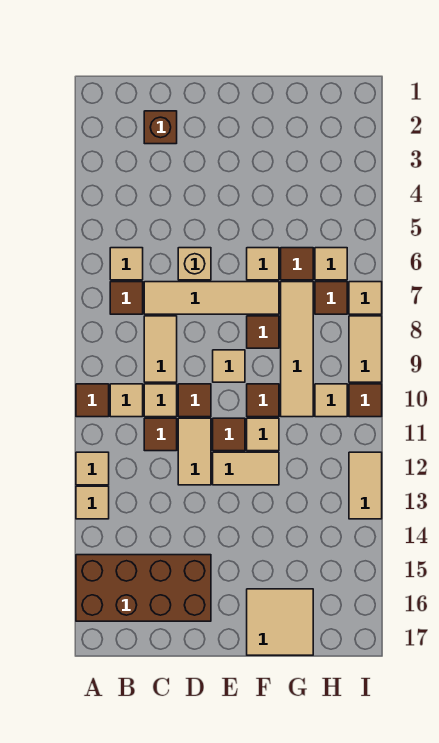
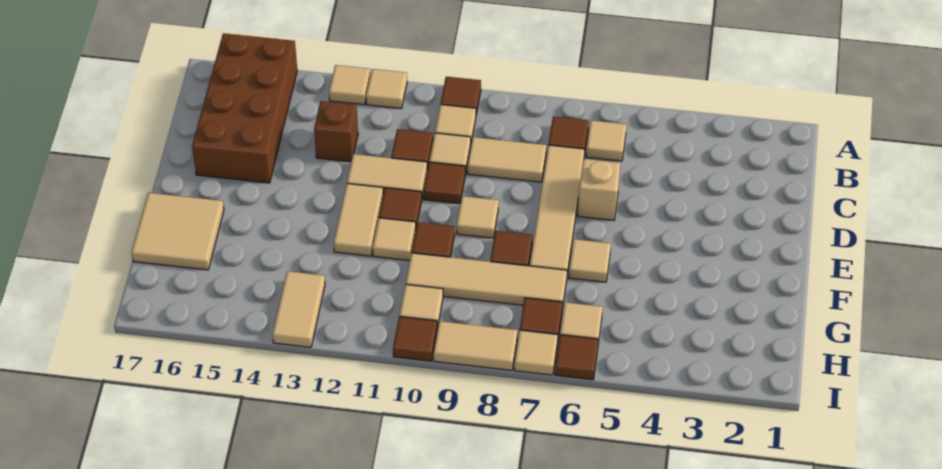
brown 1x1 brick [144,111,177,144] -> brown 1x1 brick moved to [314,101,358,162]
brown 1x1 tile [281,248,313,280] -> brown 1x1 tile moved to [555,335,598,380]
tan 1x2 tile [349,452,382,519] -> tan 1x2 tile turned to [272,271,325,347]

